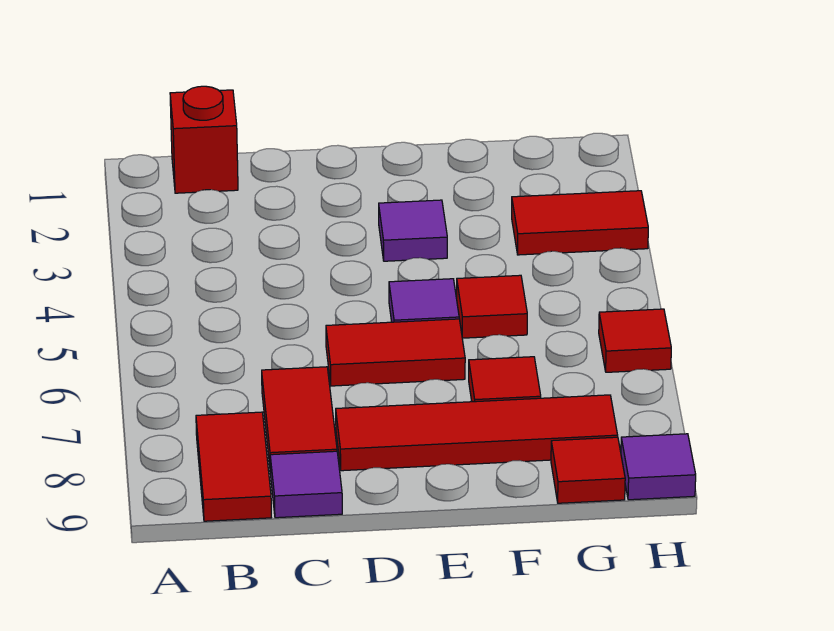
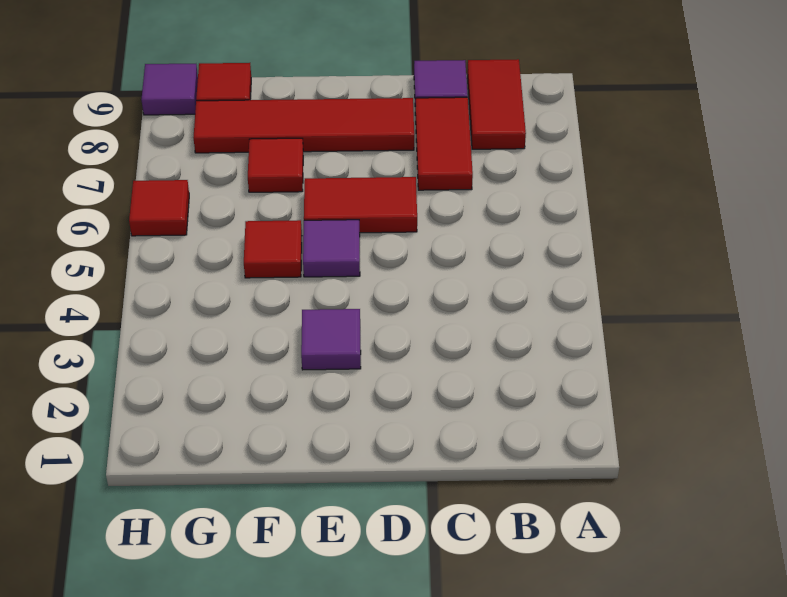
red 1x1 brick [170,86,238,193] -> none
red 1x2 tile [512,191,648,255] -> none

